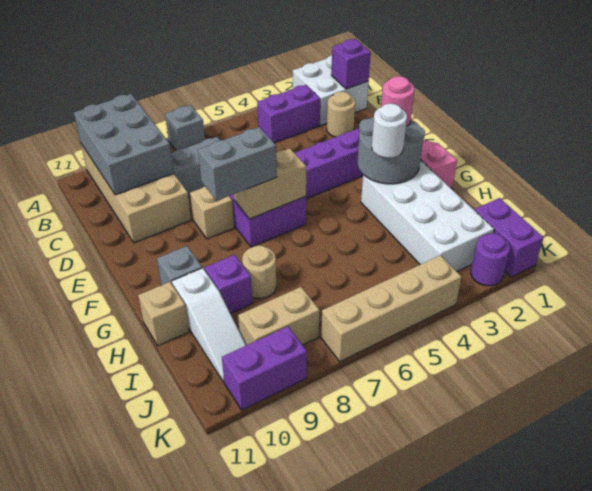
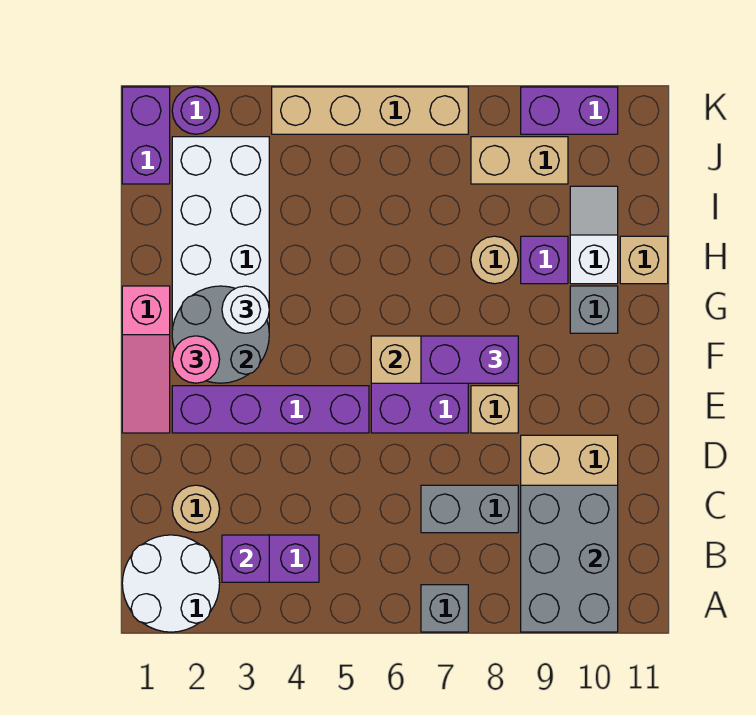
white 2x2 brick [293,55,369,125] -> white 2x2 round brick [122,535,220,632]
purple 1x1 brick [331,39,371,89] -> purple 1x1 brick moved to [222,535,269,582]
grey 1x2 brick [198,127,277,201] -> purple 1x2 brick [421,336,518,383]
white 1x3 slope [172,268,246,382] -> white 1x2 slope [570,186,618,284]

